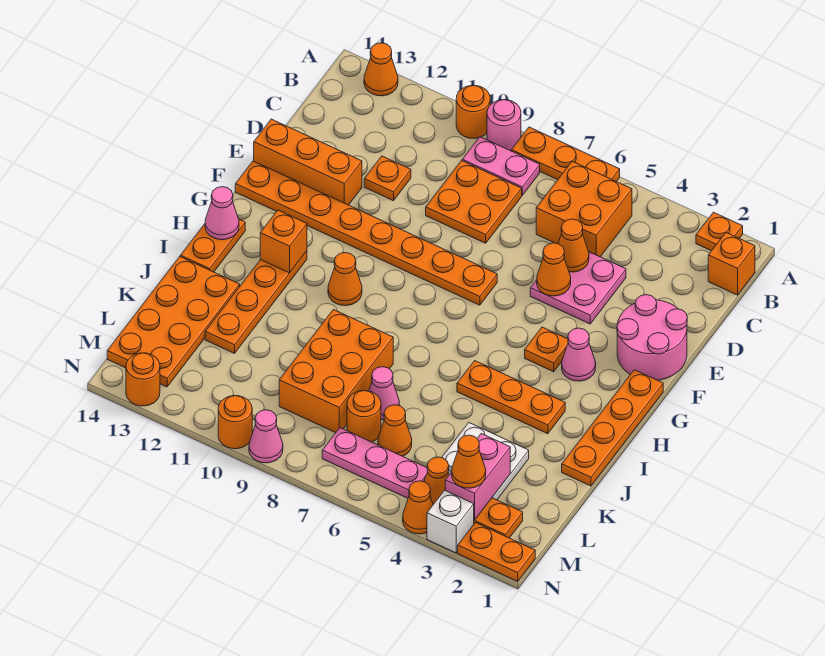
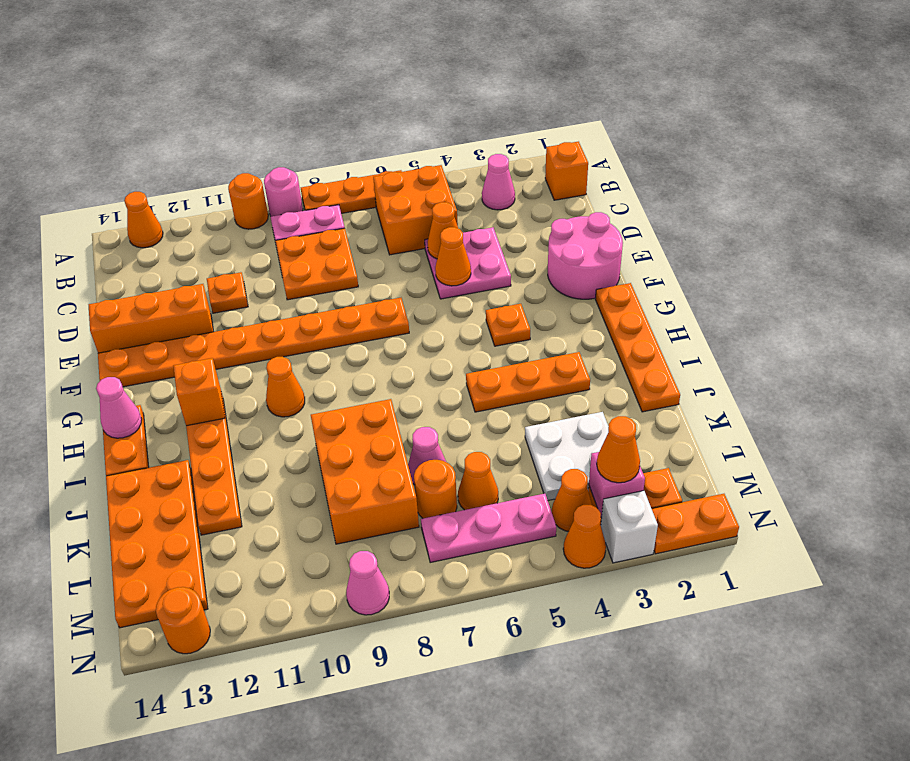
orange 1x1 plate [696,212,743,251] -> none
pink 1x1 cone [562,328,596,381] -> pink 1x1 cone moved to [482,154,515,210]
pink 1x2 brick [445,434,510,520] -> pink 1x1 brick [589,452,645,517]
orange 1x1 round brick [218,396,252,449] -> none

